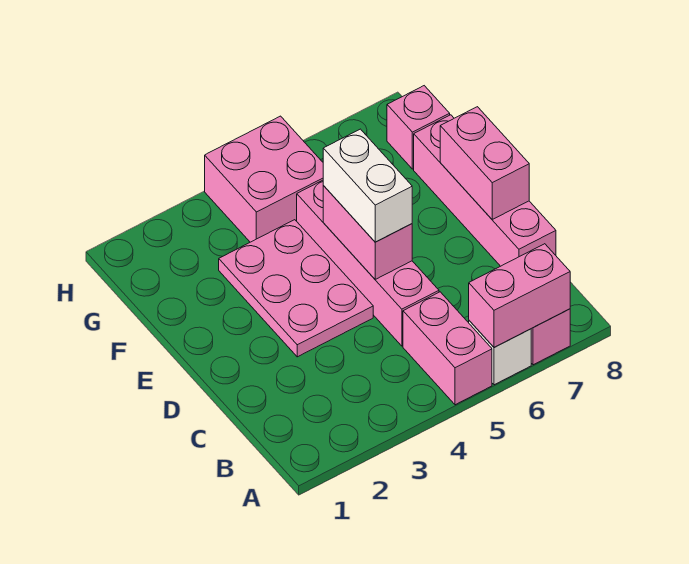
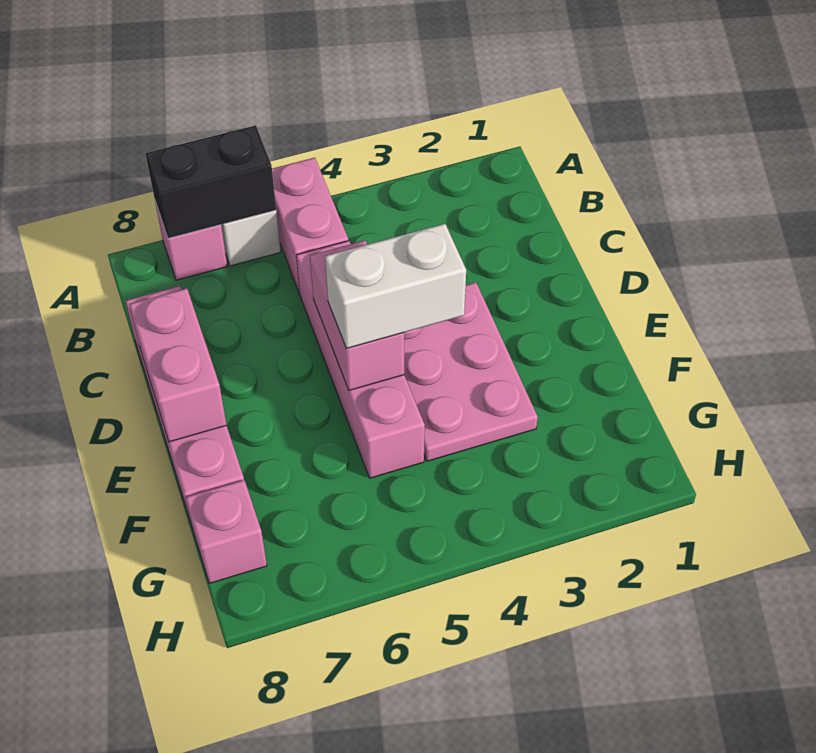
pink 1x2 brick [469,244,570,347] -> black 1x2 brick [145,125,276,238]
white 1x2 brick [323,129,412,242] -> white 1x2 brick turned to [325,224,466,348]
pink 2x2 brick [205,116,323,242] -> none

